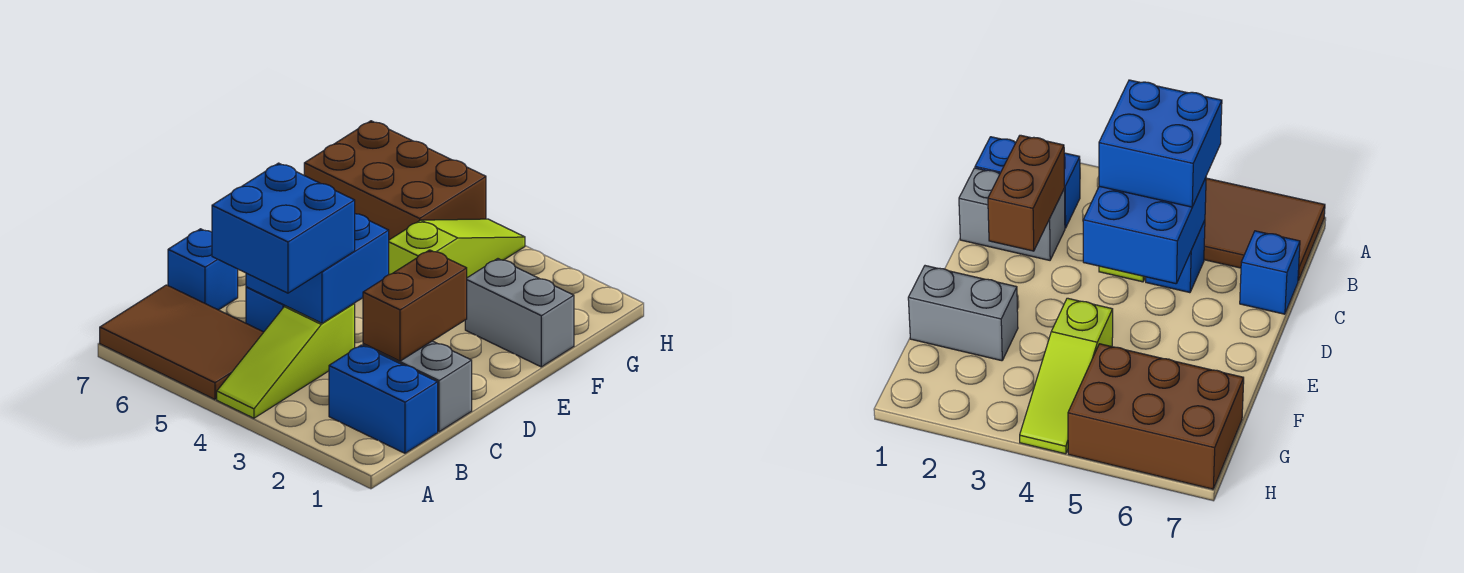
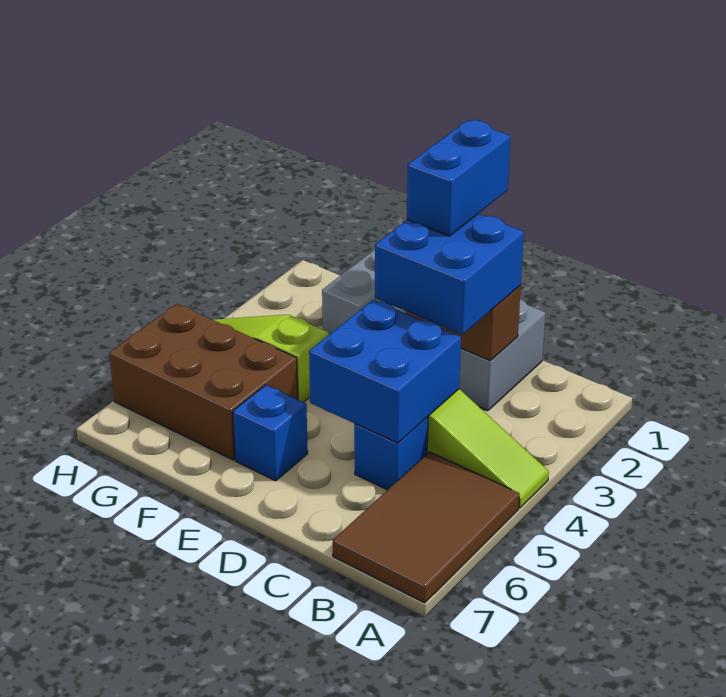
blue 1x2 brick [329,345,438,453] -> blue 1x2 brick moved to [407,120,510,236]
blue 2x2 brick [212,163,355,293] -> blue 2x2 brick moved to [375,214,524,335]
blue 1x1 brick [168,229,238,310] -> blue 1x1 brick moved to [233,385,308,481]
brown 2x3 brick [304,121,486,240] -> brown 2x3 brick turned to [109,304,298,460]

